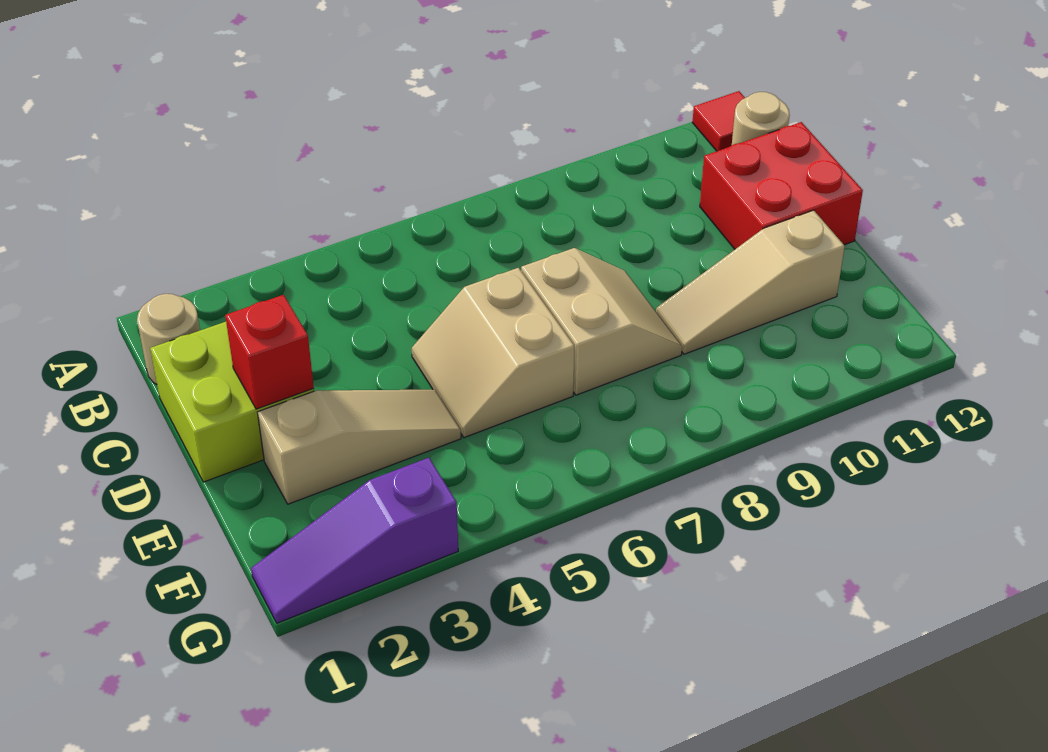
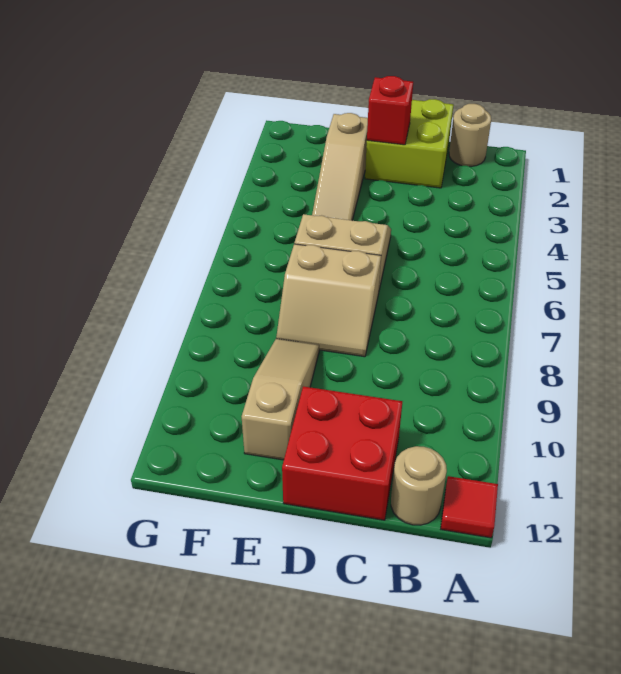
purple 1x3 slope [251,458,458,623] -> none

